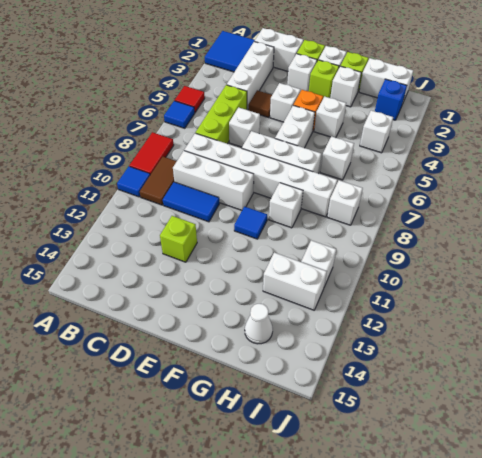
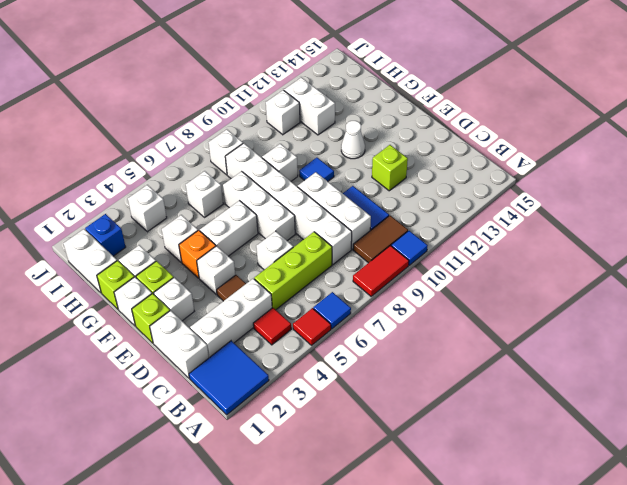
none -> red 1x1 tile [253,308,291,345]
white 1x1 cone [245,304,273,344] -> white 1x1 cone moved to [341,121,365,159]

